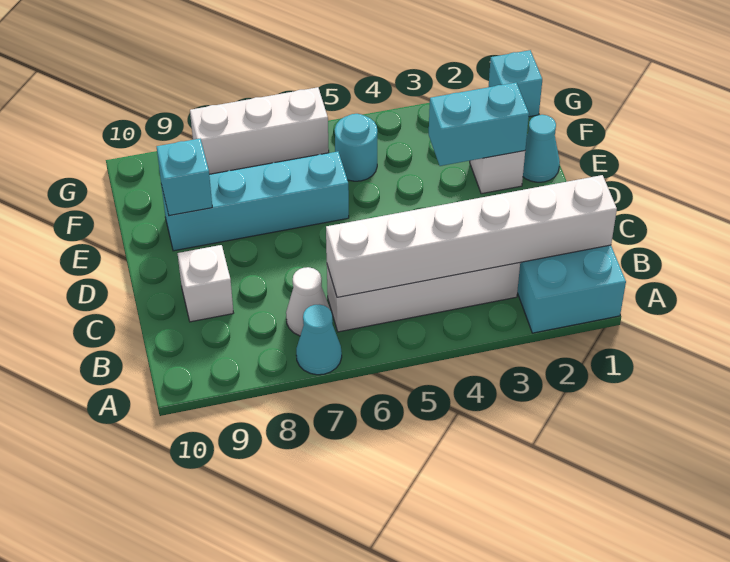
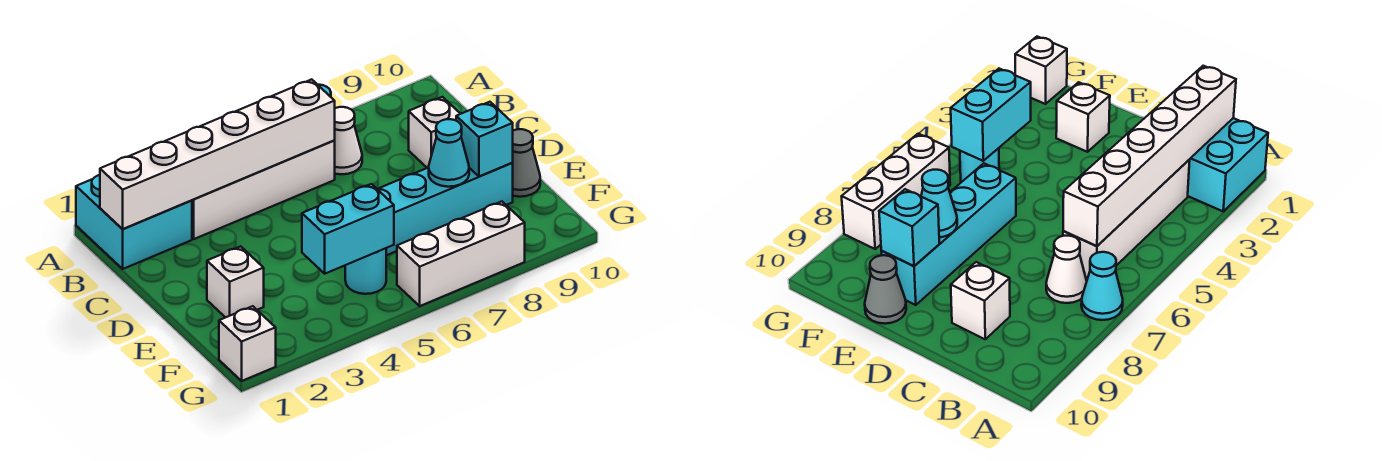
cyan 1x1 cone [523,115,560,182] -> cyan 1x1 cone moved to [429,119,469,187]
cyan 1x2 brick [429,83,529,166] -> cyan 1x2 brick moved to [302,184,394,274]
none -> grey 1x1 cone [513,129,540,197]
cyan 1x1 brick [489,50,542,117] -> white 1x1 brick [219,306,276,381]

